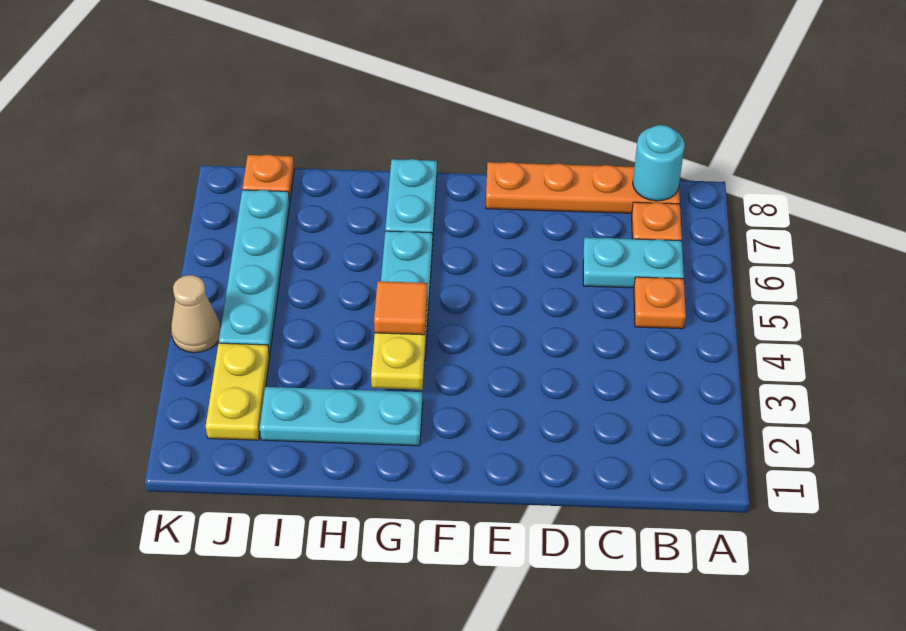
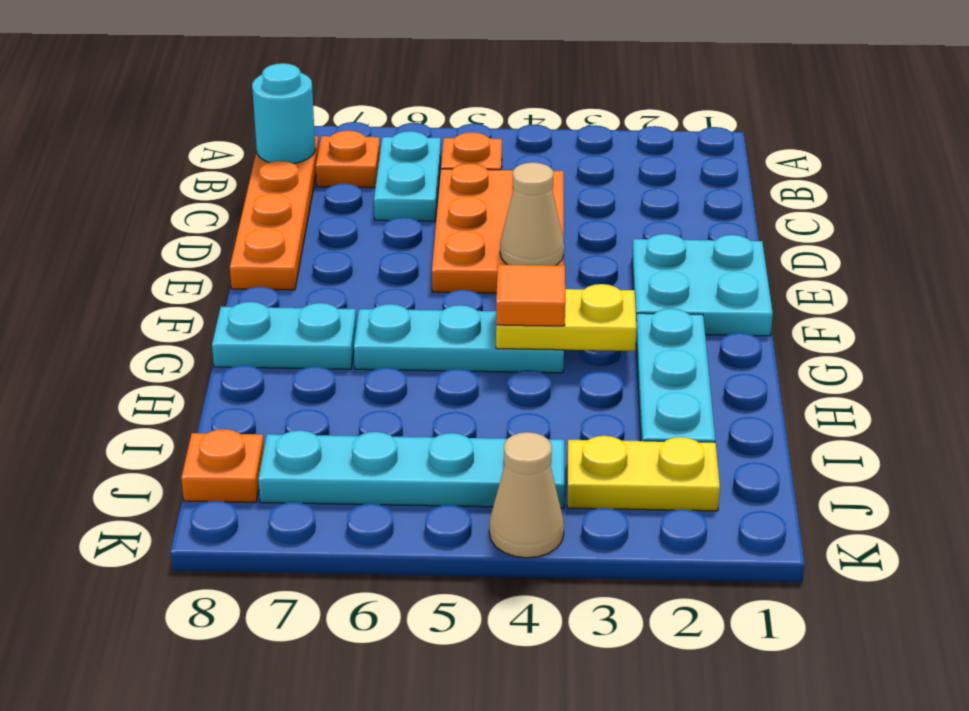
none -> orange 2x3 plate [432,163,564,293]
none -> cyan 2x2 plate [632,234,773,336]
none -> tan 1x1 cone [500,162,564,265]

